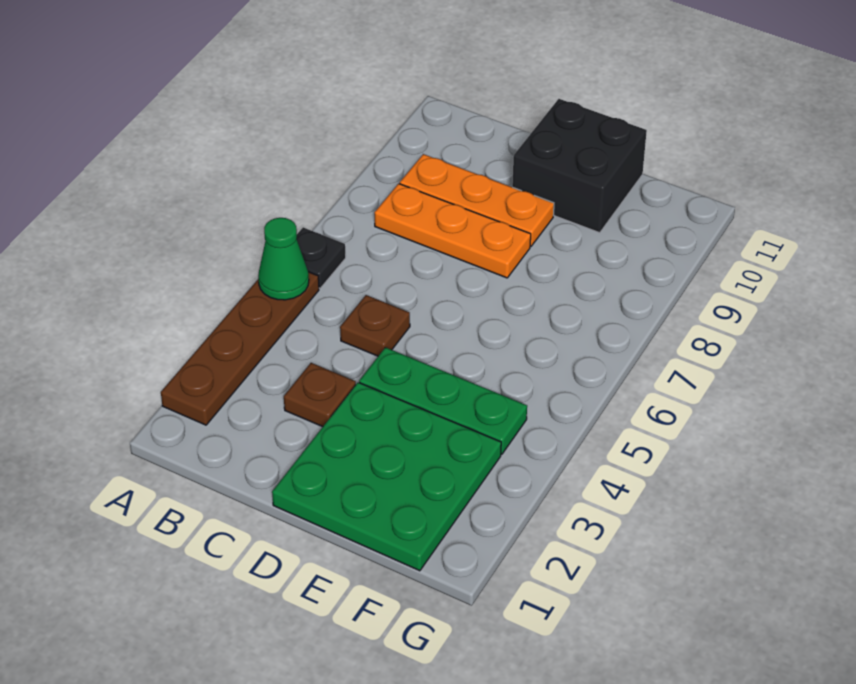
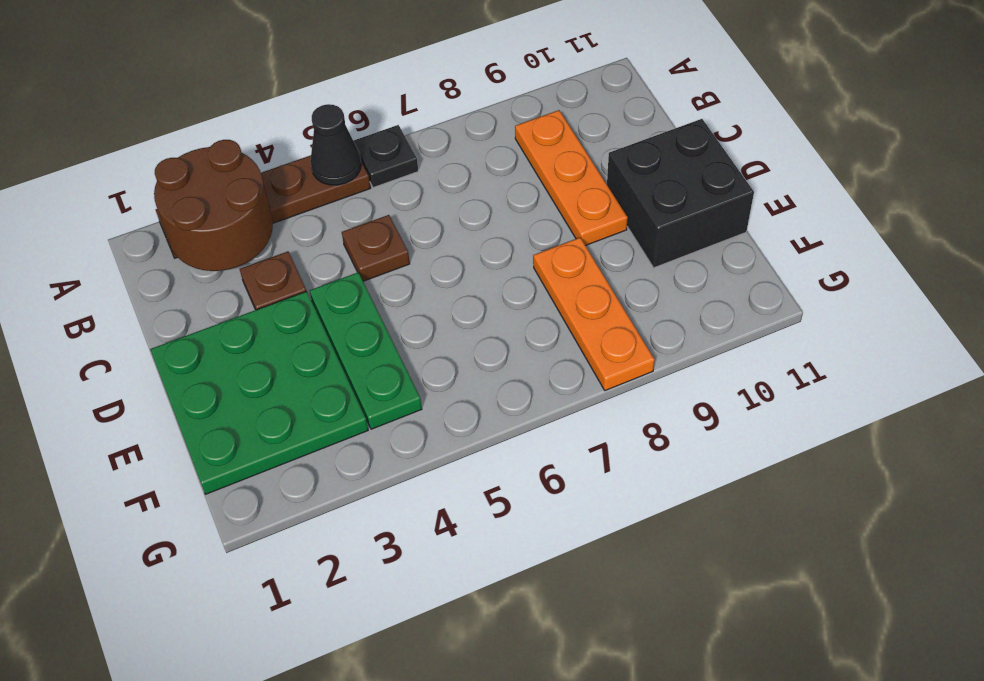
none -> brown 2x2 round brick [154,140,273,271]
green 1x1 cone [258,218,309,300] -> black 1x1 cone [310,104,361,185]
orange 1x3 plate [374,184,531,278] -> orange 1x3 plate moved to [533,238,655,391]

